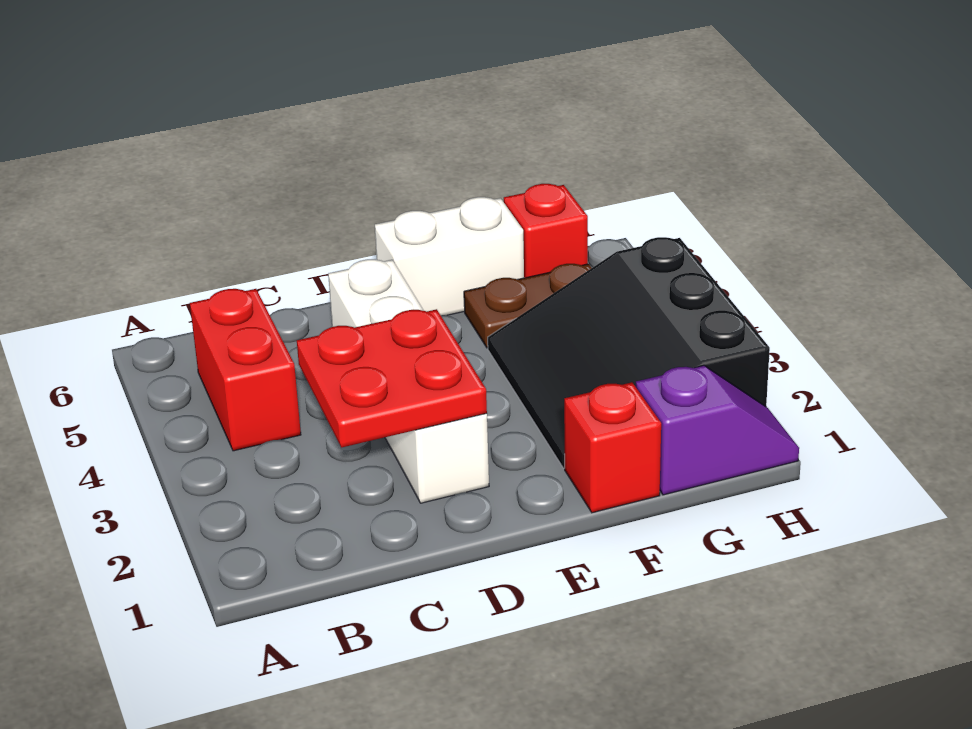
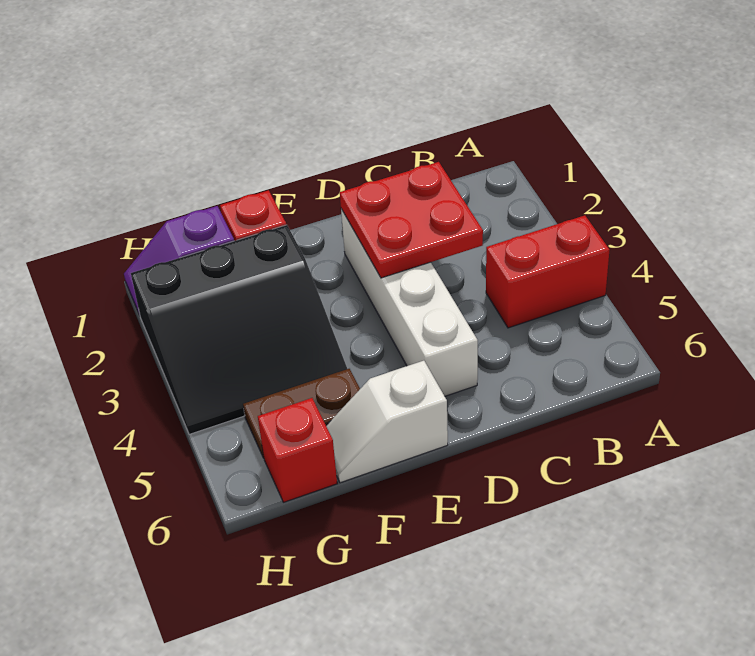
red 1x2 brick [190,289,301,451] -> red 1x2 brick turned to [486,215,609,328]
white 1x2 brick [375,197,524,315] -> white 1x2 slope [326,361,448,483]
black 3x3 slope [488,237,770,468] -> black 3x3 slope turned to [131,225,347,434]

